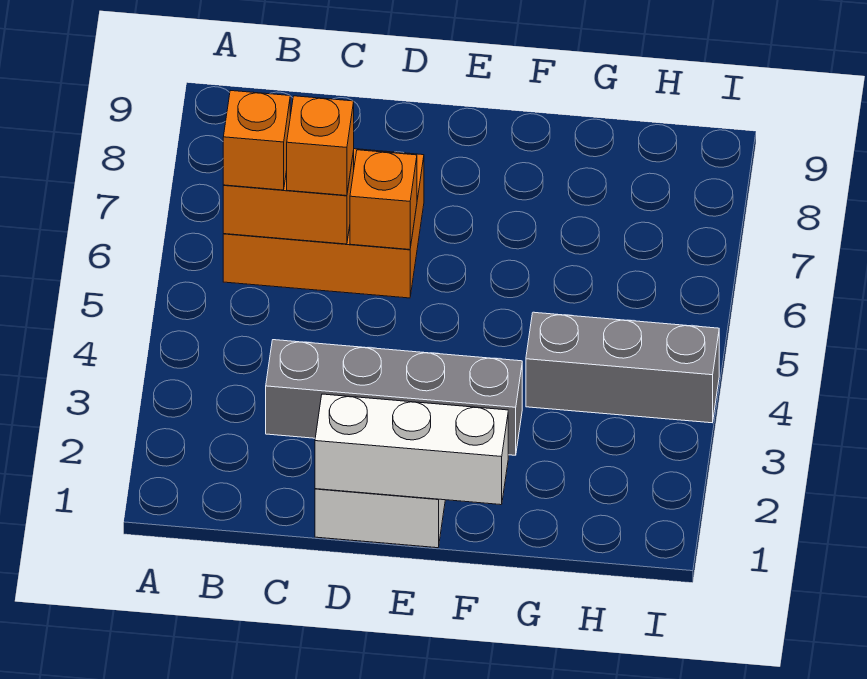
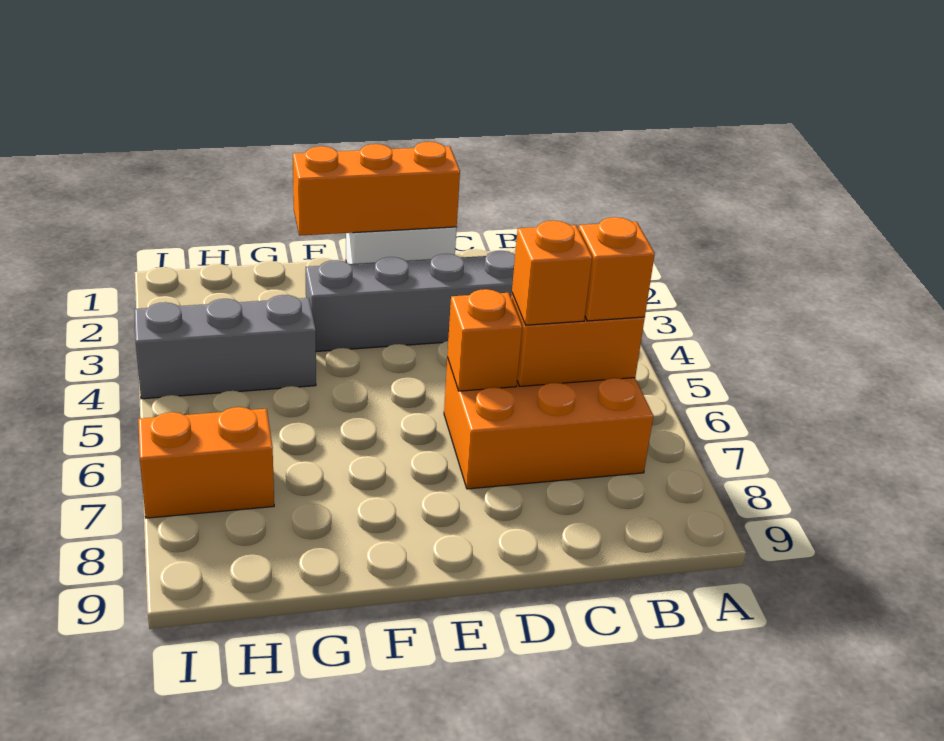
white 1x3 brick [315,394,508,505] -> orange 1x3 brick [293,142,460,236]
none -> orange 1x2 brick [138,407,274,518]

